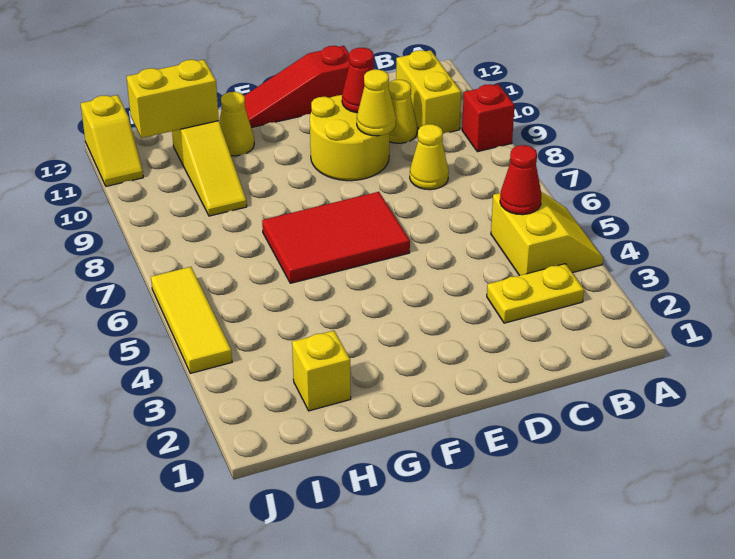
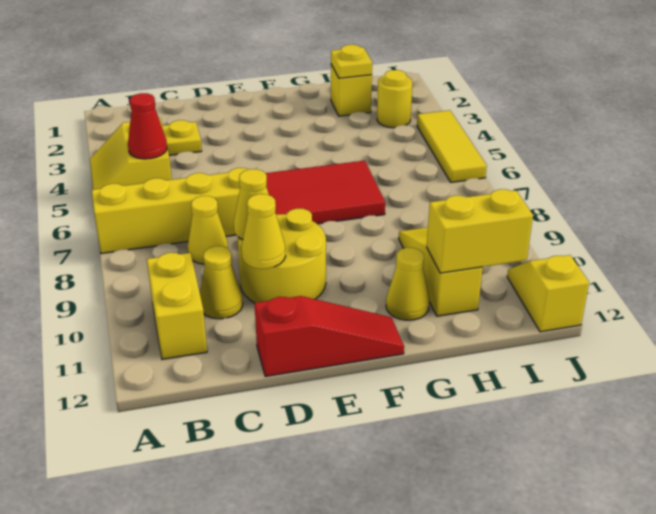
none -> yellow 1x4 brick [92,168,249,254]
red 1x1 brick [462,84,515,152] -> none
red 1x1 cone [342,48,374,113] -> yellow 1x1 cone [241,194,286,269]
none -> yellow 1x1 plate [331,45,372,78]
none -> yellow 1x1 round brick [377,70,412,128]

